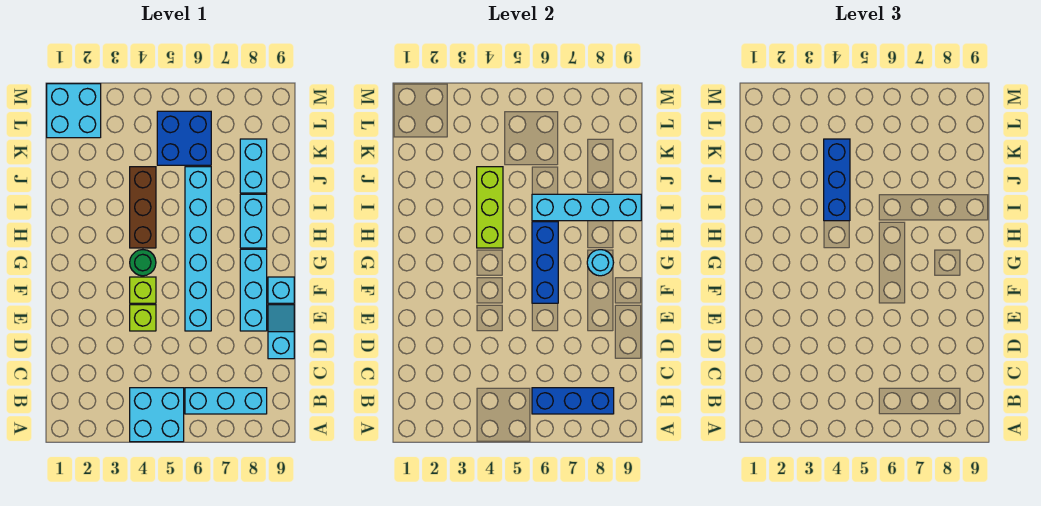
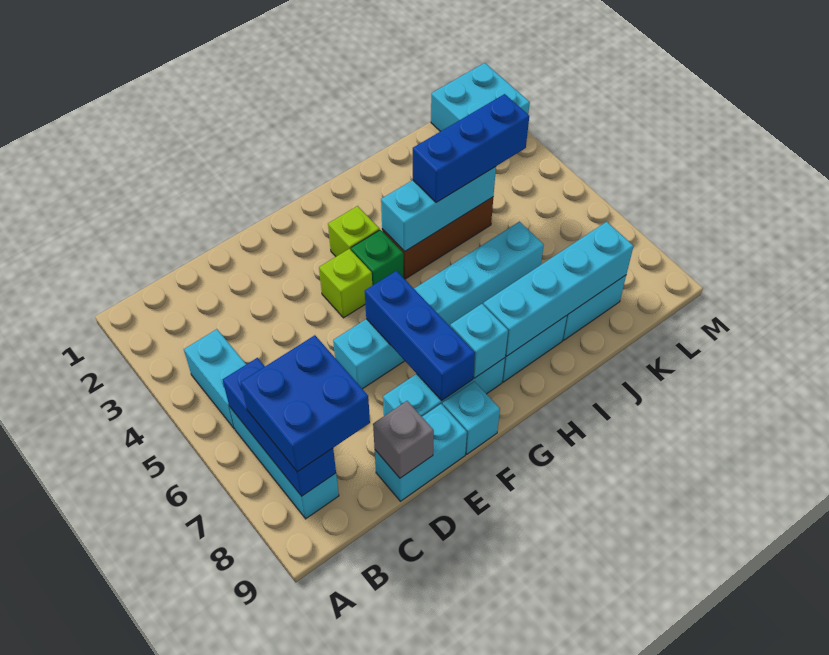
cyan 2x2 brick [130,388,184,442] -> cyan 1x2 brick [184,329,246,429]
cyan 1x2 slope [268,305,294,359] -> cyan 1x2 brick [375,404,467,501]
none -> grey 1x1 brick [373,401,434,478]
lime 1x1 brick [130,305,156,331] -> lime 1x1 brick moved to [328,206,380,256]
blue 1x3 brick [532,222,558,303] -> blue 1x3 brick turned to [365,271,475,400]
green 1x1 round brick [130,250,156,276] -> green 1x1 brick [351,230,403,285]
cyan 1x1 round brick [587,250,614,276] -> cyan 1x1 brick [450,304,508,378]
lime 1x3 brick [477,167,503,248] -> cyan 1x3 brick [381,167,496,251]
cyan 1x4 brick [532,194,641,221] -> cyan 1x4 brick turned to [483,222,633,356]
blue 2x2 brick [157,111,211,165] -> blue 2x2 brick moved to [241,335,370,472]

